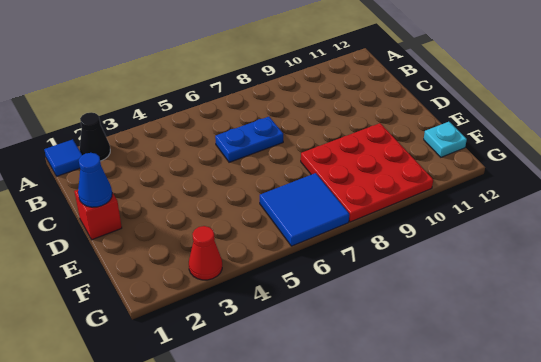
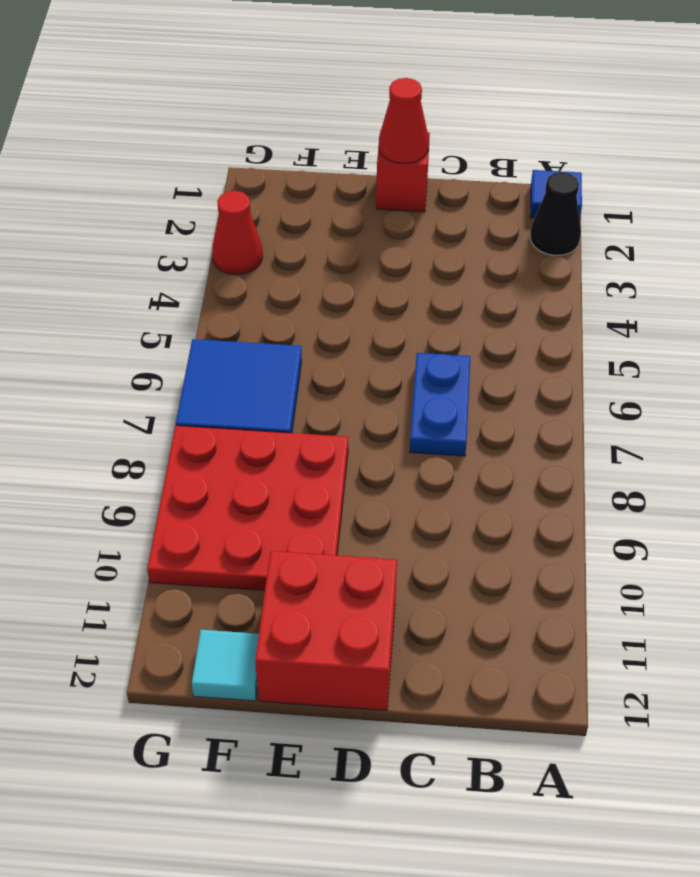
blue 1x1 cone [78,153,112,207] -> red 1x1 cone [379,78,429,164]
none -> red 2x2 brick [255,551,397,710]
cyan 1x1 plate [424,122,467,157] -> cyan 1x1 tile [192,630,259,701]

